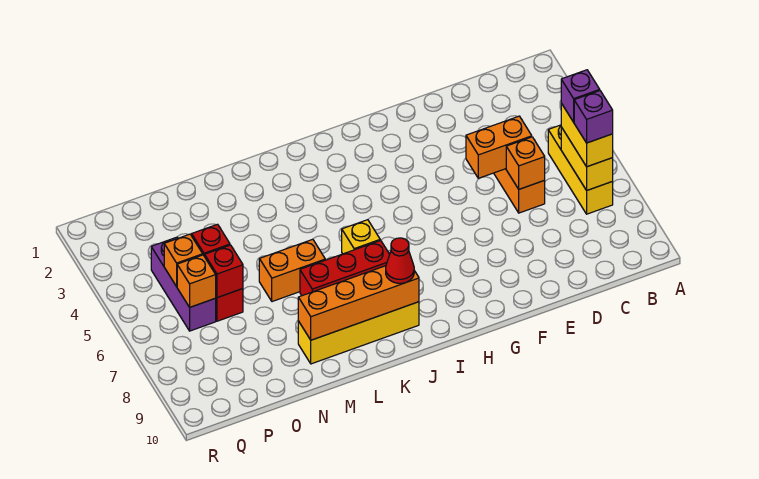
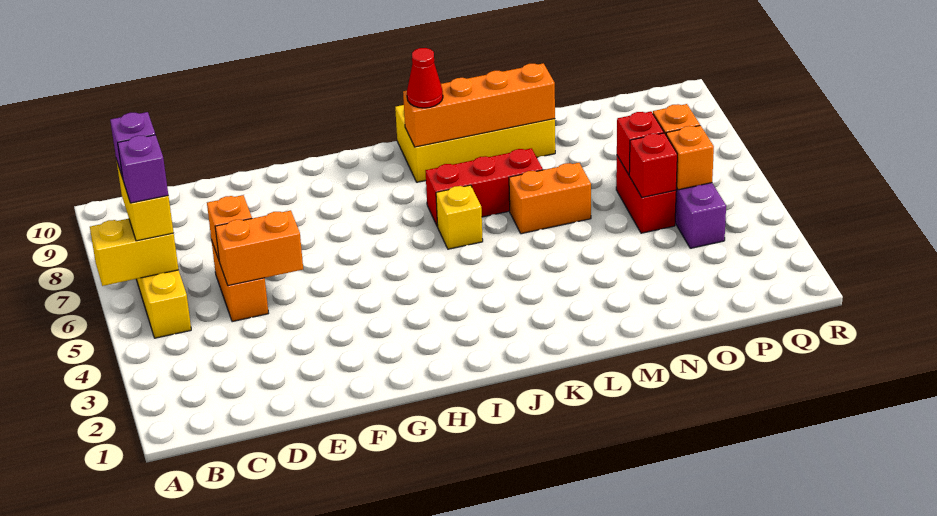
yellow 1x2 brick [561,127,613,190] -> yellow 1x2 brick turned to [90,219,179,286]
yellow 1x4 brick [298,302,419,364] -> yellow 2x4 brick [395,105,555,182]

